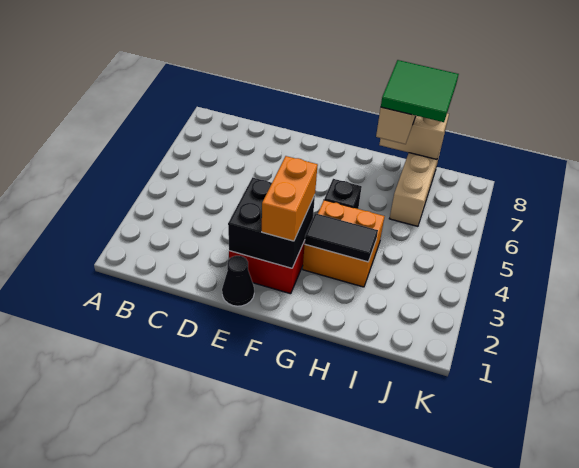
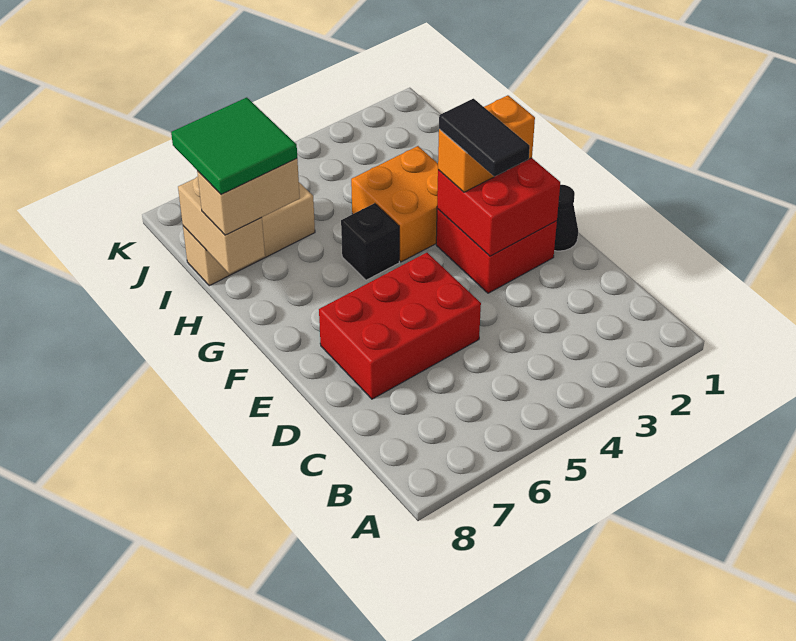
none -> red 2x3 brick [319,253,481,399]
black 2x2 brick [228,178,315,268] -> red 2x2 brick [437,158,560,256]
black 1x2 tile [305,213,378,262] -> black 1x2 tile moved to [439,99,530,177]

